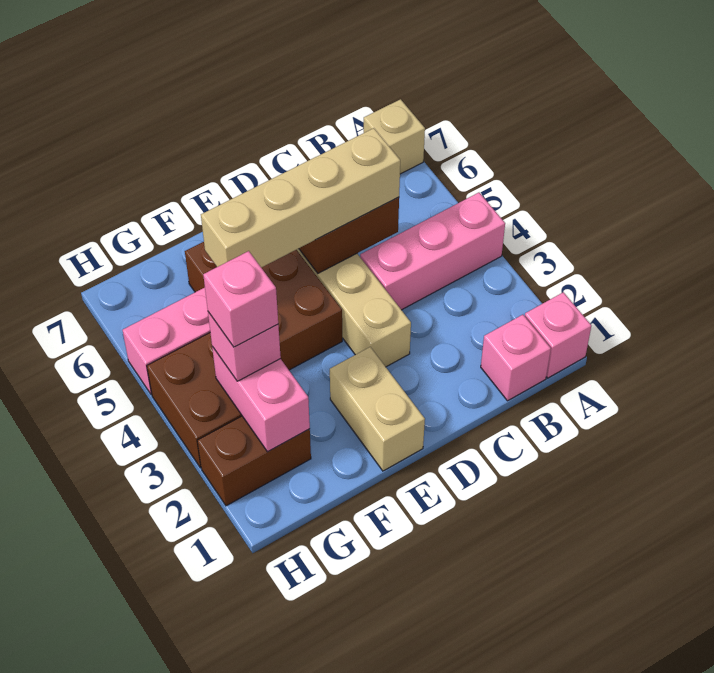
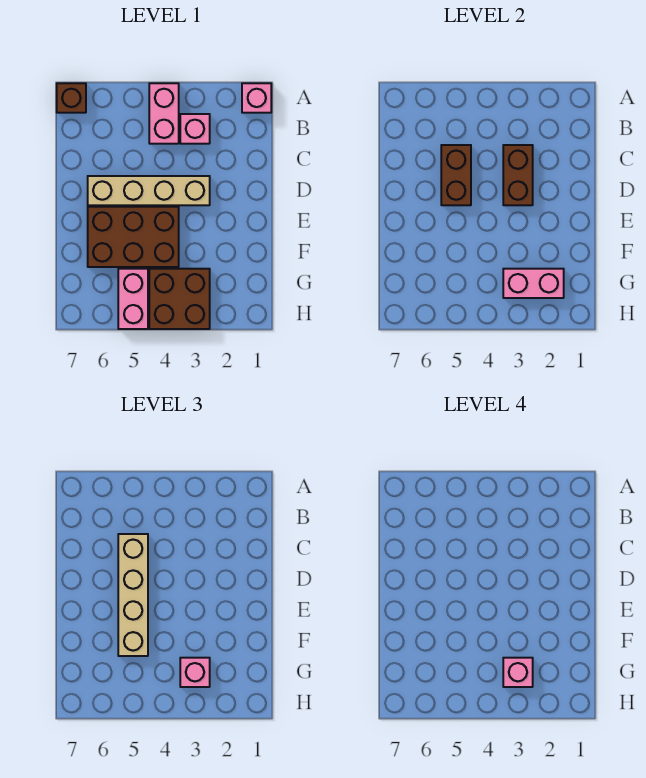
pink 1x3 brick [360,193,505,310] -> pink 1x2 brick [149,83,179,144]
tan 1x1 brick [364,99,425,174] -> brown 1x1 brick [57,83,86,113]
pink 1x1 brick [481,315,551,401] -> pink 1x1 brick moved to [180,114,210,144]
tan 1x2 brick [330,347,425,471] -> none
brown 1x2 brick [197,416,311,506] -> brown 1x2 brick moved to [503,145,533,205]

